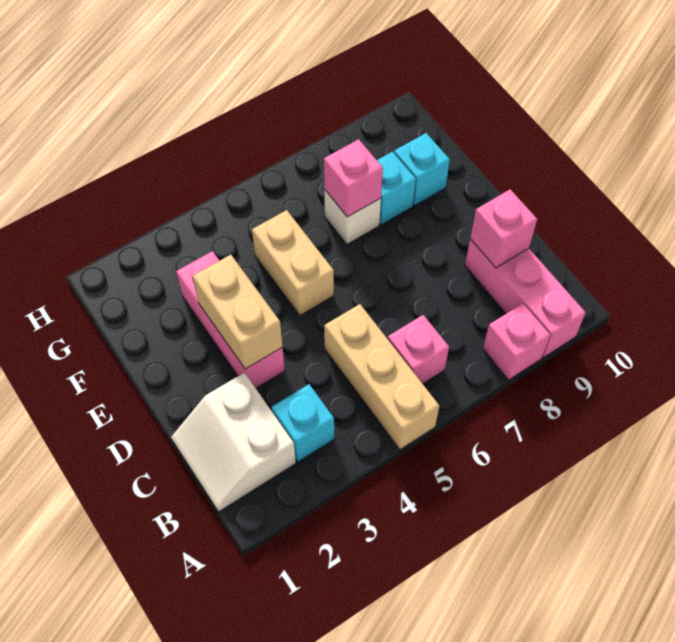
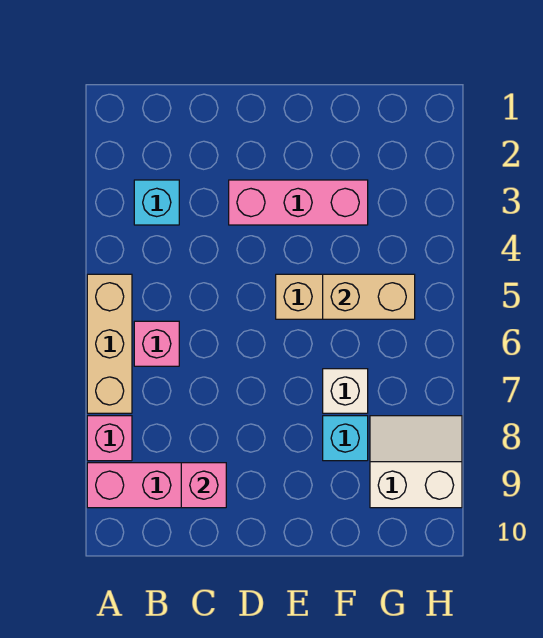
tan 1x3 brick [324,304,439,450] -> tan 1x3 brick turned to [87,274,132,413]
white 2x2 slope [171,373,296,512] -> white 2x2 slope moved to [370,416,462,508]
tan 1x2 brick [193,255,283,369] -> tan 1x2 brick moved to [323,274,415,319]
pink 1x1 brick [324,139,383,217] -> none
cyan 1x1 brick [394,133,450,206] -> none

